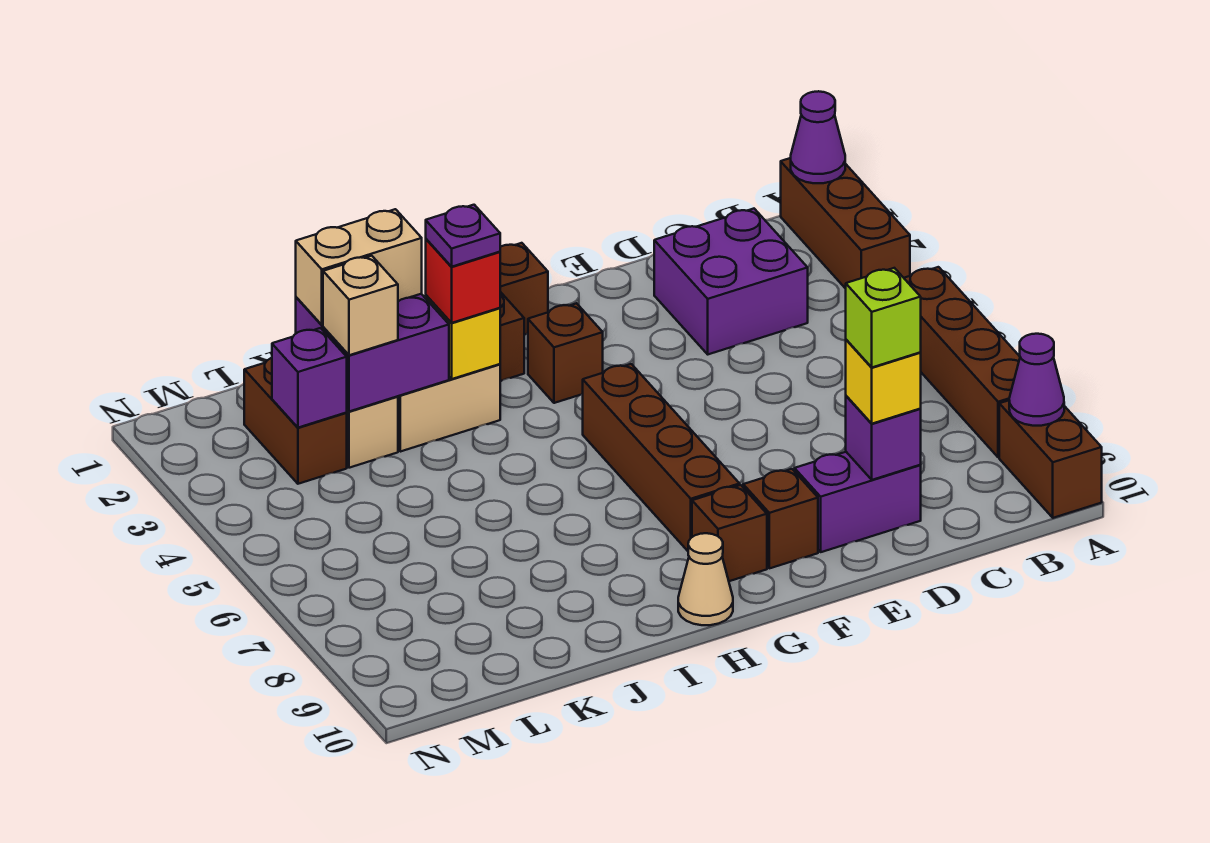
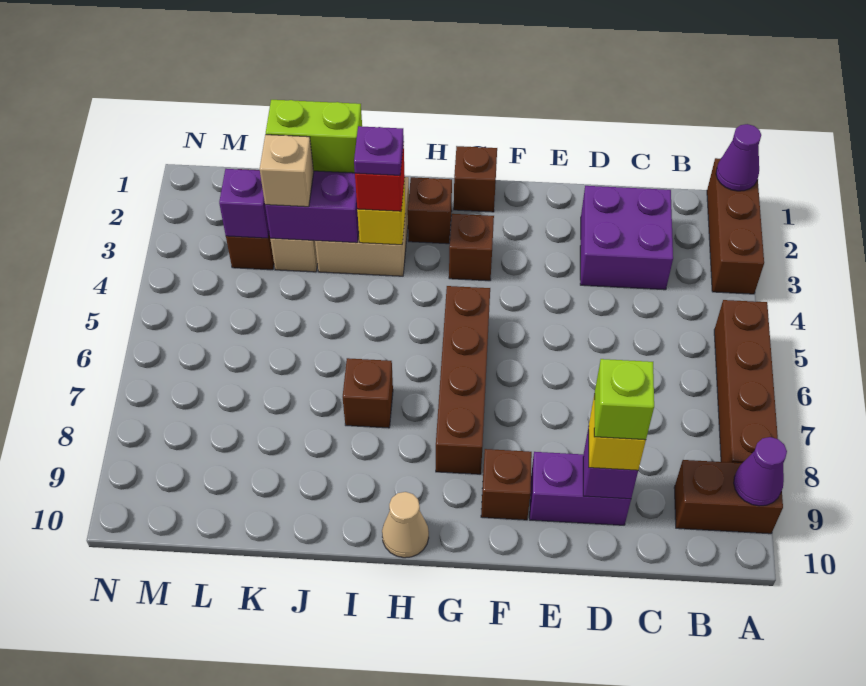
brown 1x2 brick [999,400,1102,518] -> brown 1x2 brick turned to [674,460,783,534]
brown 1x1 brick [692,485,767,581] -> brown 1x1 brick moved to [343,358,393,428]
tan 1x2 brick [296,209,422,325] -> lime 1x2 brick [266,100,362,173]

